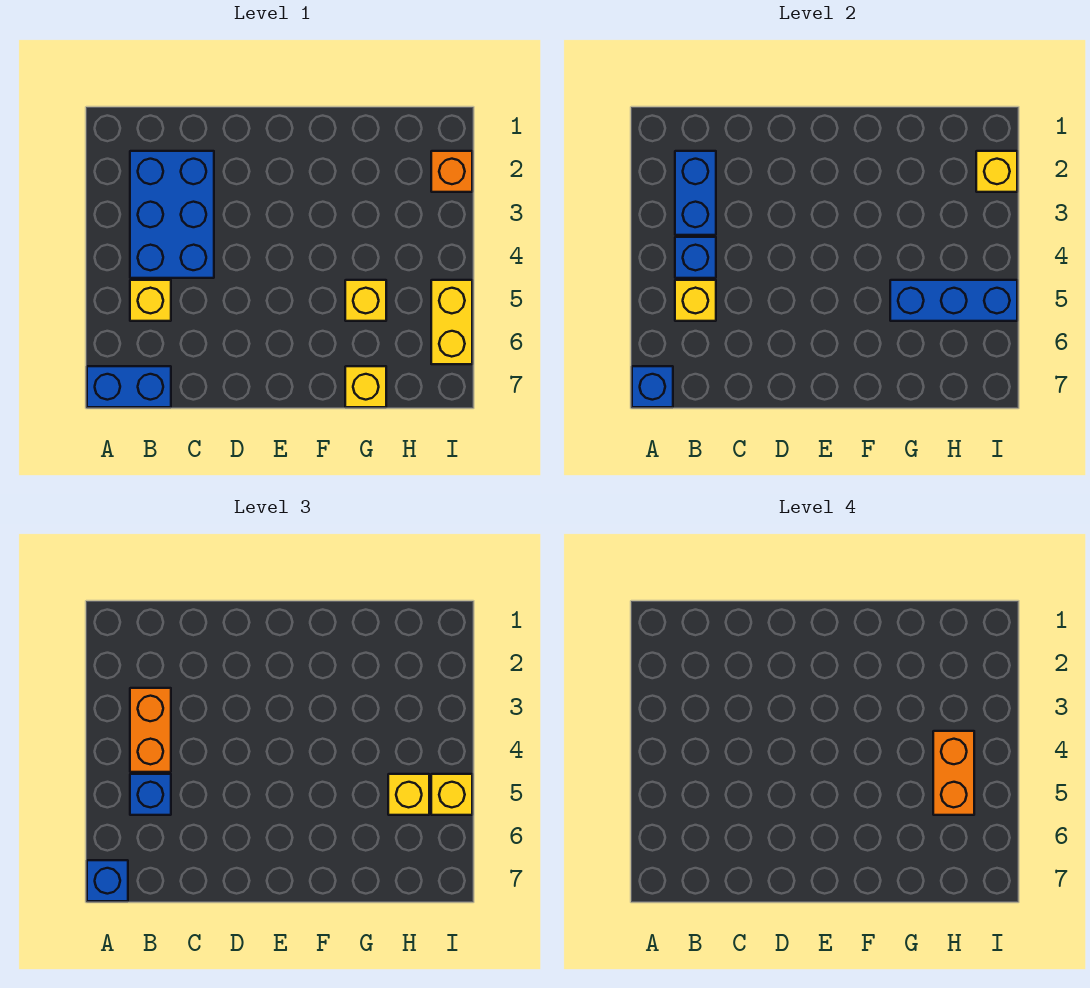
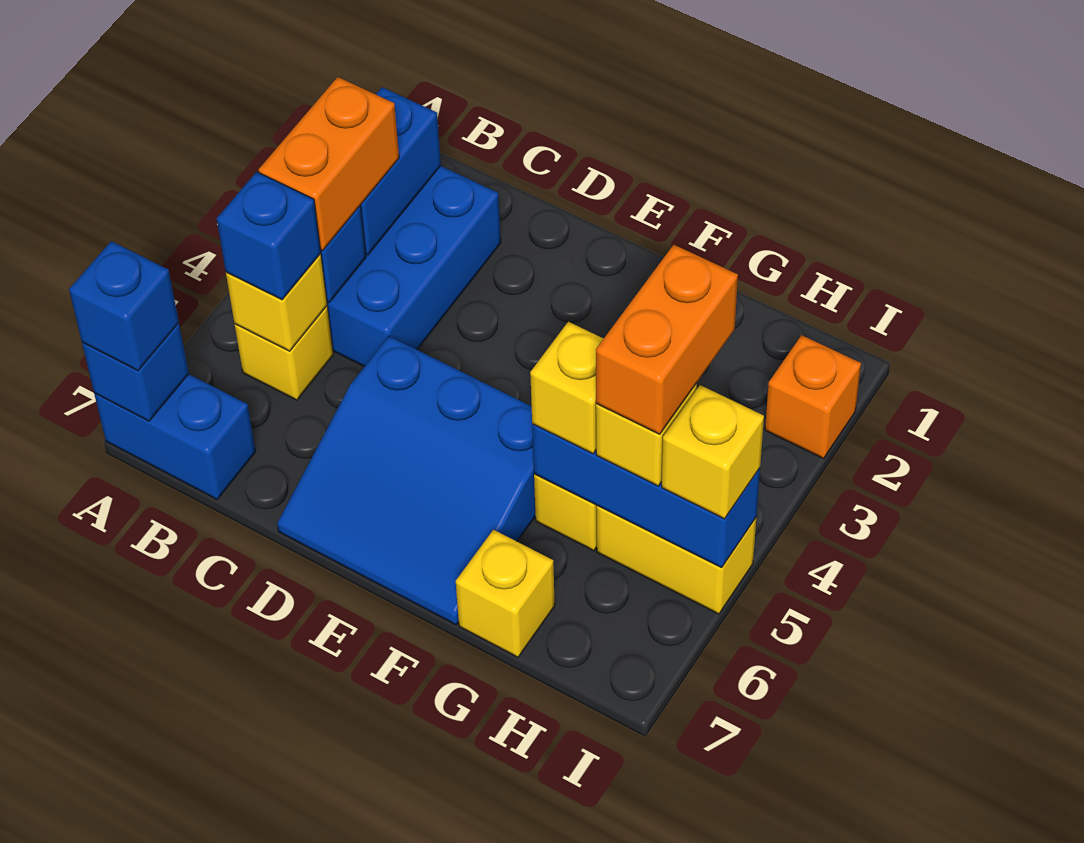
none -> blue 3x3 slope [277,336,535,625]
yellow 1x1 brick [976,151,1017,192] -> yellow 1x1 brick moved to [530,322,604,454]
yellow 1x2 brick [431,280,472,364] -> yellow 1x2 brick turned to [597,506,756,614]

